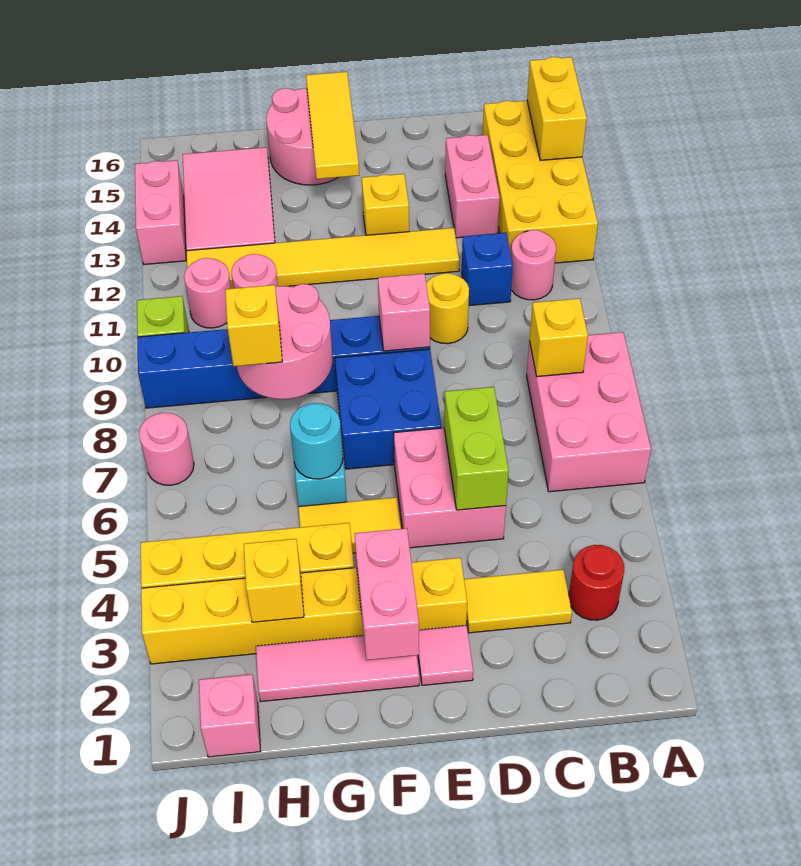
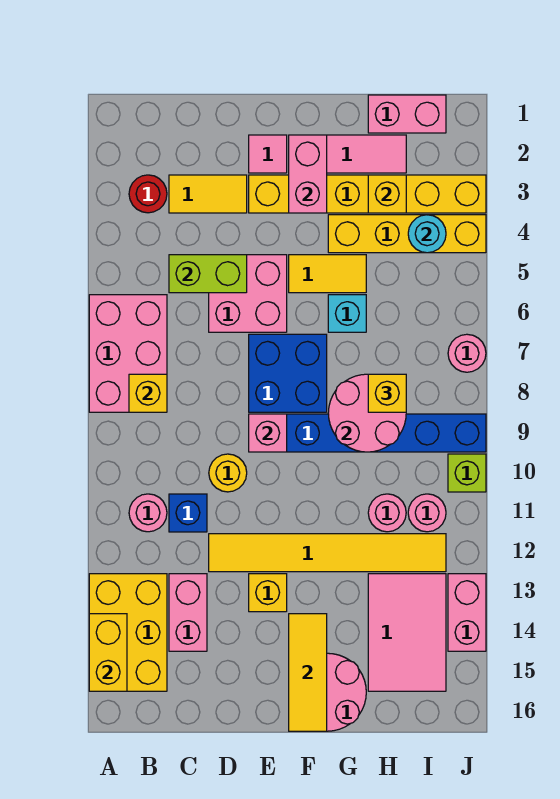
yellow 2x4 brick [483,100,598,263] -> yellow 2x3 brick [89,574,167,691]
lime 1x2 brick [444,387,509,510] -> lime 1x2 brick turned to [169,255,247,293]
cyan 1x1 round brick [290,403,343,479] -> cyan 1x1 round brick moved to [408,215,446,253]
pink 1x1 brick [199,674,261,757] -> pink 1x2 brick [368,95,446,133]

